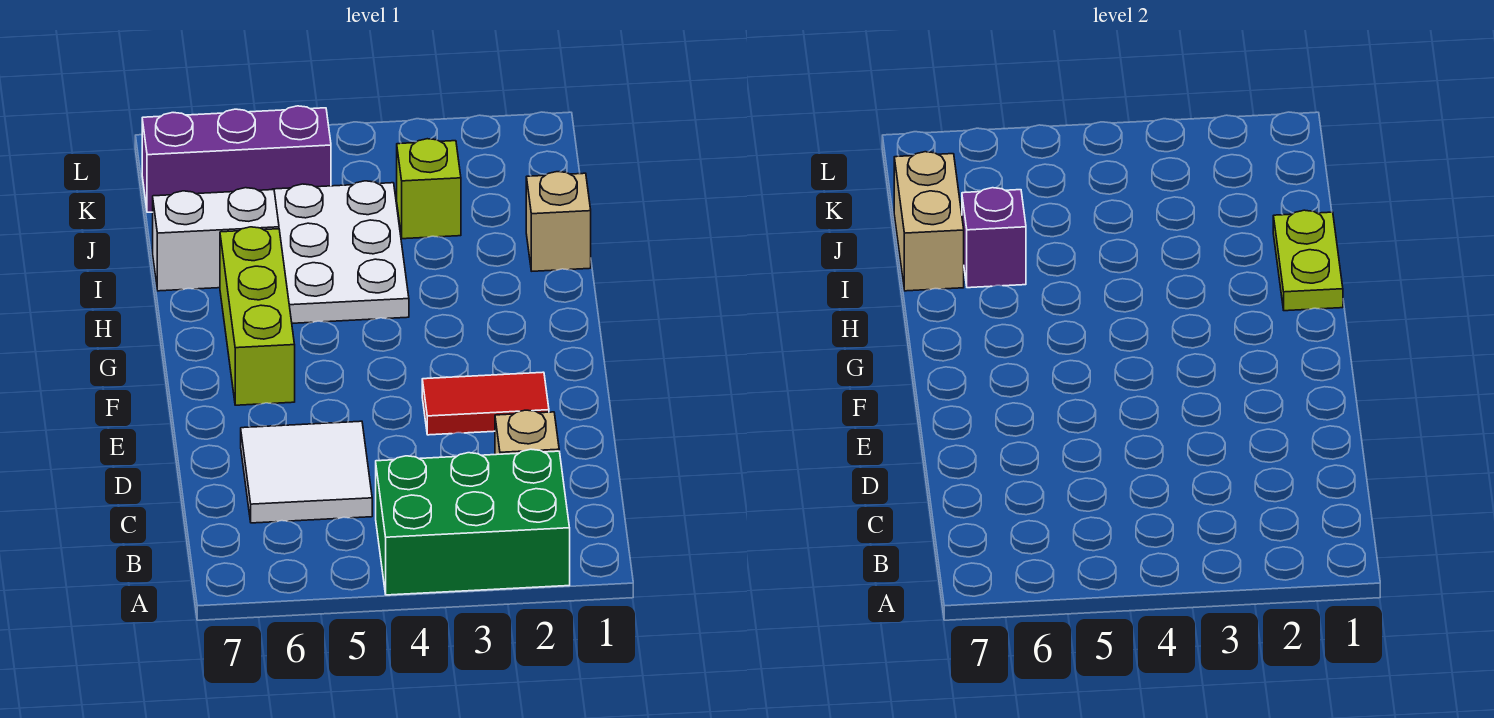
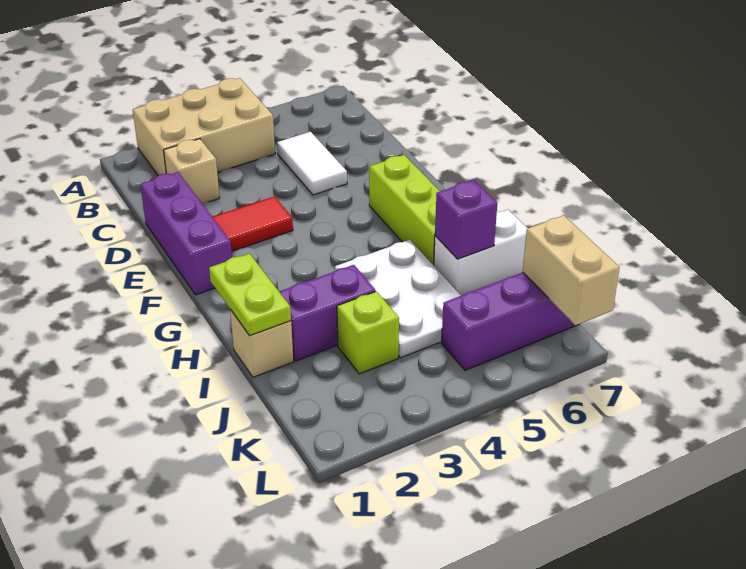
green 2x3 brick [376,449,570,595] -> tan 2x3 brick [133,78,275,176]
white 2x2 tile [241,421,372,523] -> white 1x2 tile [277,132,347,195]
none -> purple 1x3 brick [140,172,232,295]
none -> purple 1x2 brick [279,265,375,361]
tan 1x2 brick [894,152,964,291] -> tan 1x2 brick moved to [523,215,620,325]

